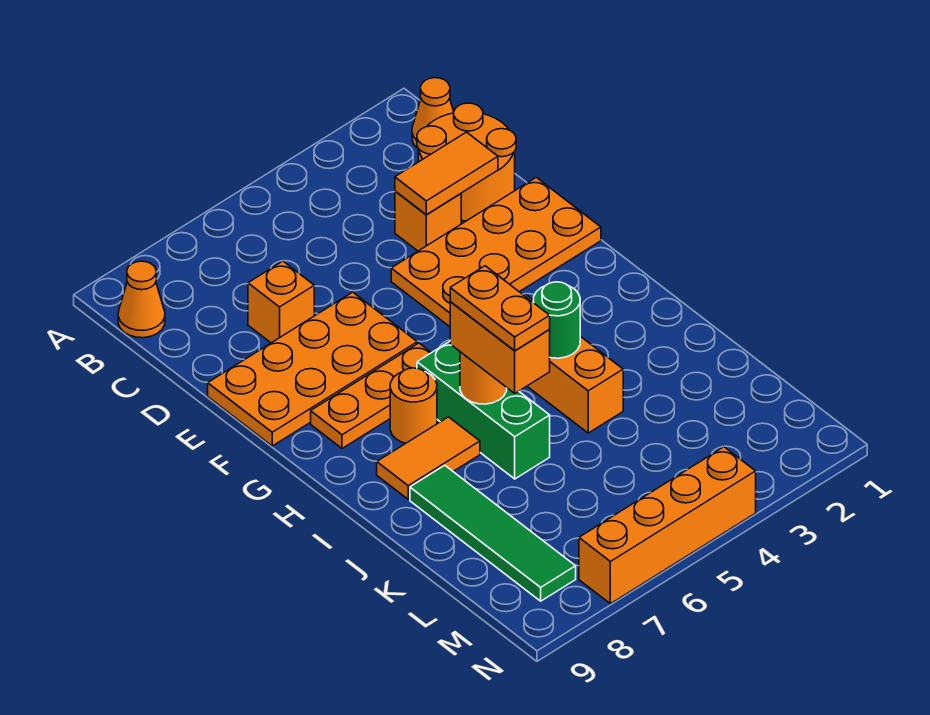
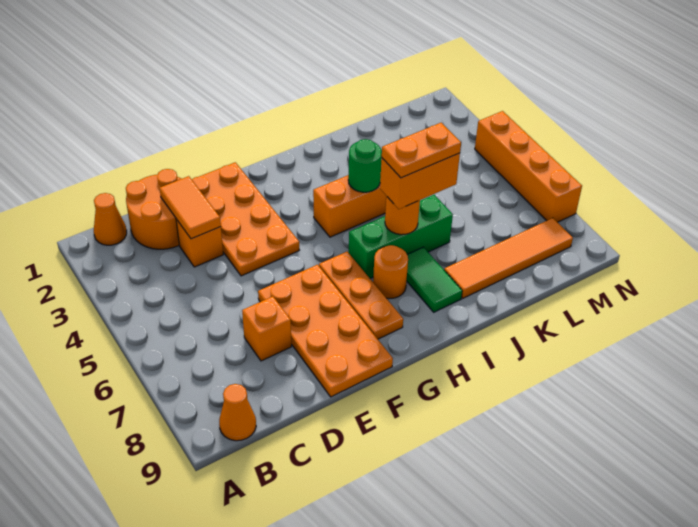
orange 1x2 tile [377,417,480,499] -> green 1x2 tile [407,247,462,312]
green 1x4 tile [410,465,576,601] -> orange 1x4 tile [444,218,573,298]

